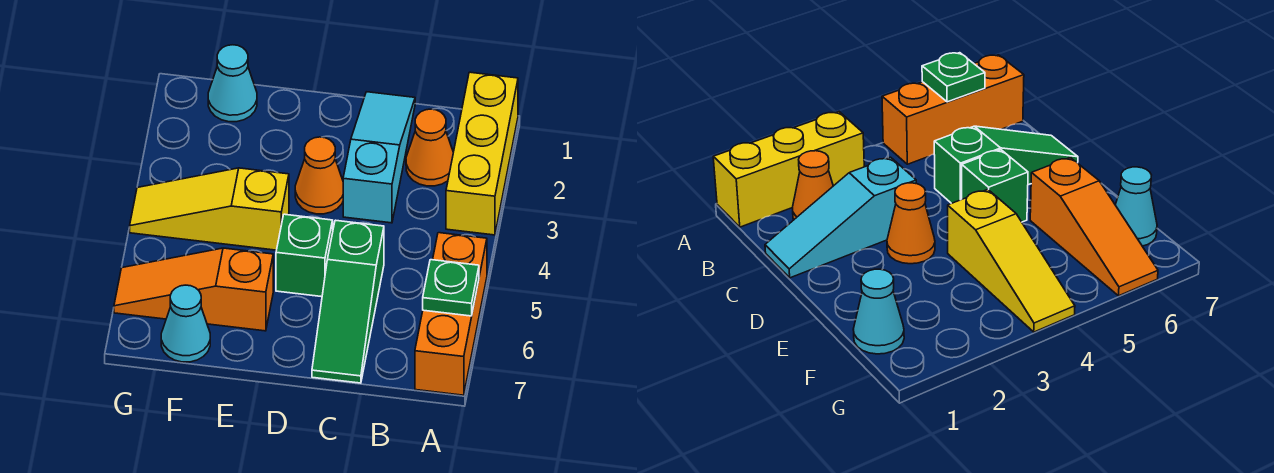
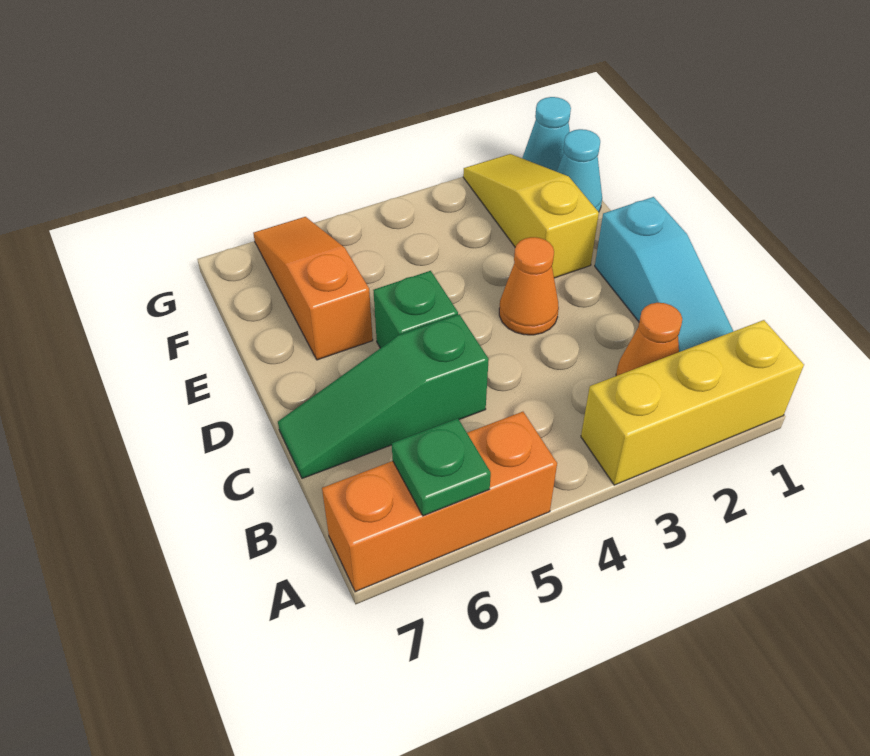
cyan 1x3 slope [343,92,415,223] -> cyan 1x3 slope turned to [595,197,733,352]
yellow 1x3 slope [130,168,289,250] -> yellow 1x3 slope moved to [463,154,599,278]
cyan 1x1 cone [161,285,210,362] -> cyan 1x1 cone moved to [522,97,571,171]

